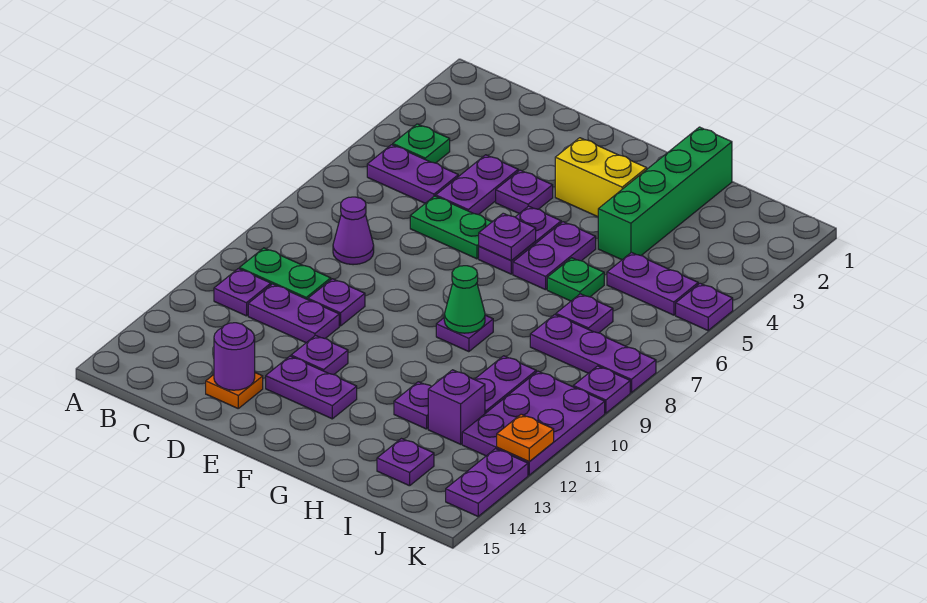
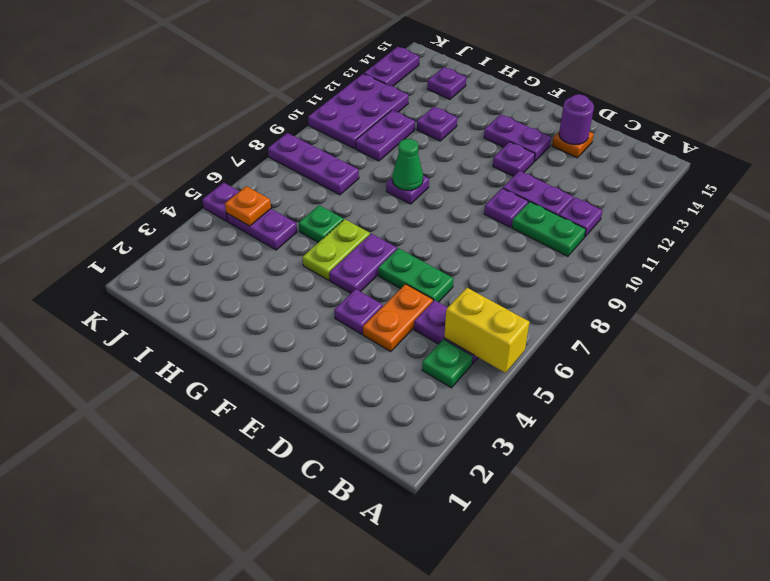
purple 1x1 cone [333,197,374,265] -> none
purple 1x2 plate [436,155,518,215] -> orange 1x2 plate [363,284,433,351]
yellow 1x2 brick [555,138,647,217] -> yellow 1x2 brick moved to [444,288,529,373]
purple 1x1 plate [479,213,536,261] -> none
purple 1x2 plate [513,222,596,290] -> lime 1x2 plate [303,219,370,280]
green 1x4 brick [598,127,732,260] -> none
purple 1x1 plate [556,294,613,333] -> none
purple 1x1 brick [428,370,485,444] -> none
purple 1x1 plate [573,366,630,413] -> none
orange 1x1 plate [497,414,554,462] -> orange 1x1 plate moved to [225,186,271,226]

